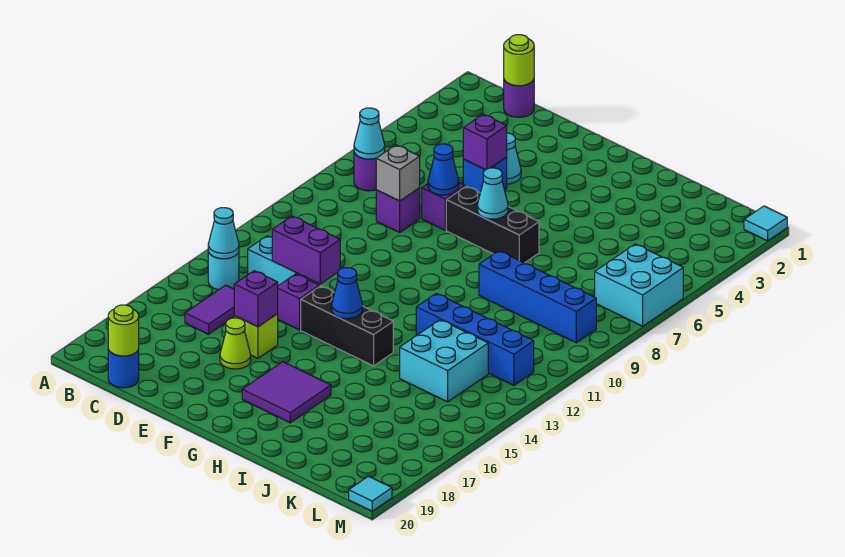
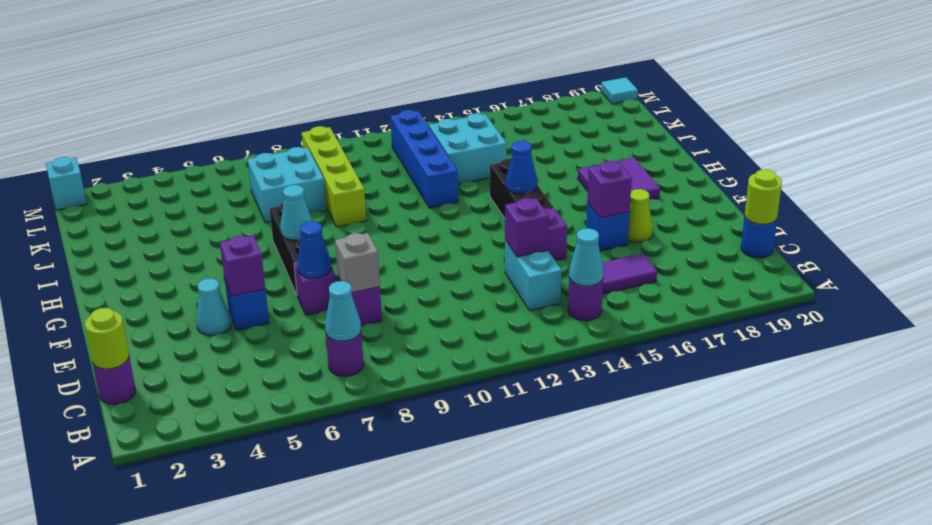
cyan 1x1 round brick [208,251,239,290] -> purple 1x1 round brick [568,278,603,321]
purple 1x2 brick [272,216,340,284] -> purple 1x1 brick [505,198,549,257]
lime 1x1 brick [234,314,278,358] -> blue 1x1 brick [586,202,630,251]
blue 1x4 brick [479,251,596,343] -> lime 1x4 brick [302,126,366,227]
cyan 2x2 brick [595,244,683,326] -> cyan 2x2 brick moved to [248,147,326,223]
cyan 1x1 tile [744,206,787,241] -> cyan 1x1 brick [46,157,86,210]

